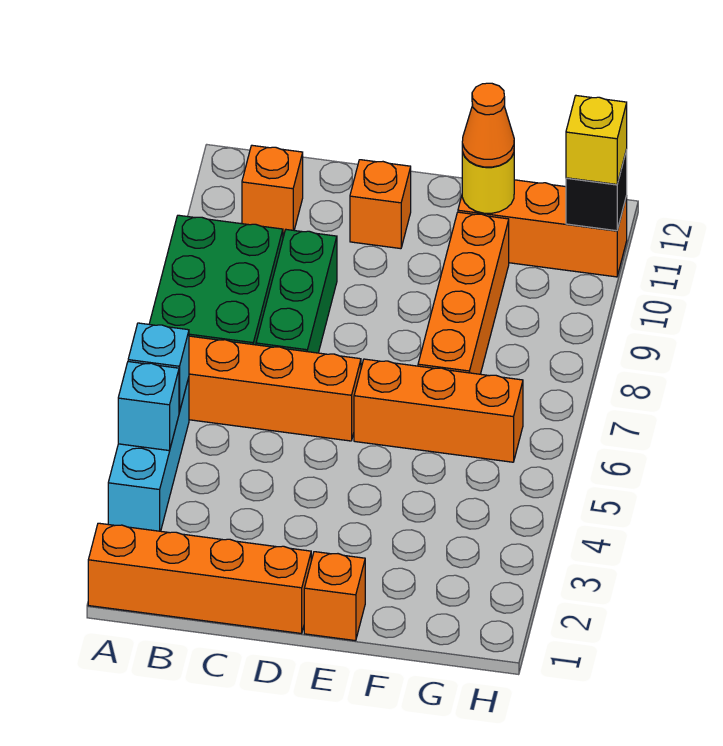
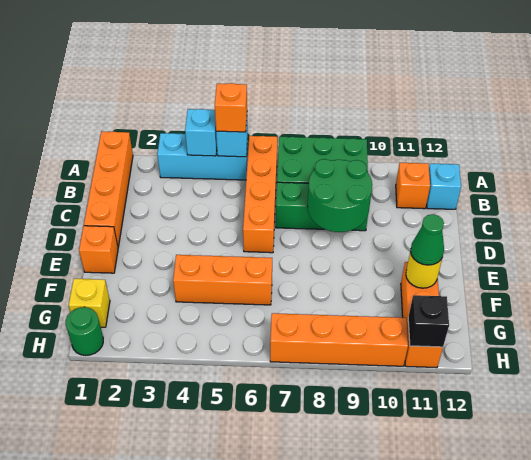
none -> cyan 1x1 brick [427,164,461,209]
none -> green 2x2 round brick [307,159,372,232]
orange 1x1 brick [350,160,411,249] -> orange 1x1 brick moved to [215,83,247,132]
orange 1x3 brick [354,359,523,462] -> orange 1x3 brick turned to [173,255,272,305]
orange 1x4 brick [418,212,509,374] -> orange 1x4 brick moved to [270,313,408,366]
orange 1x1 cone [462,83,514,167] -> green 1x1 cone [411,214,444,265]
none -> green 1x1 round brick [66,307,103,355]
yellow 1x1 brick [566,96,627,184] -> yellow 1x1 brick moved to [69,279,110,327]

